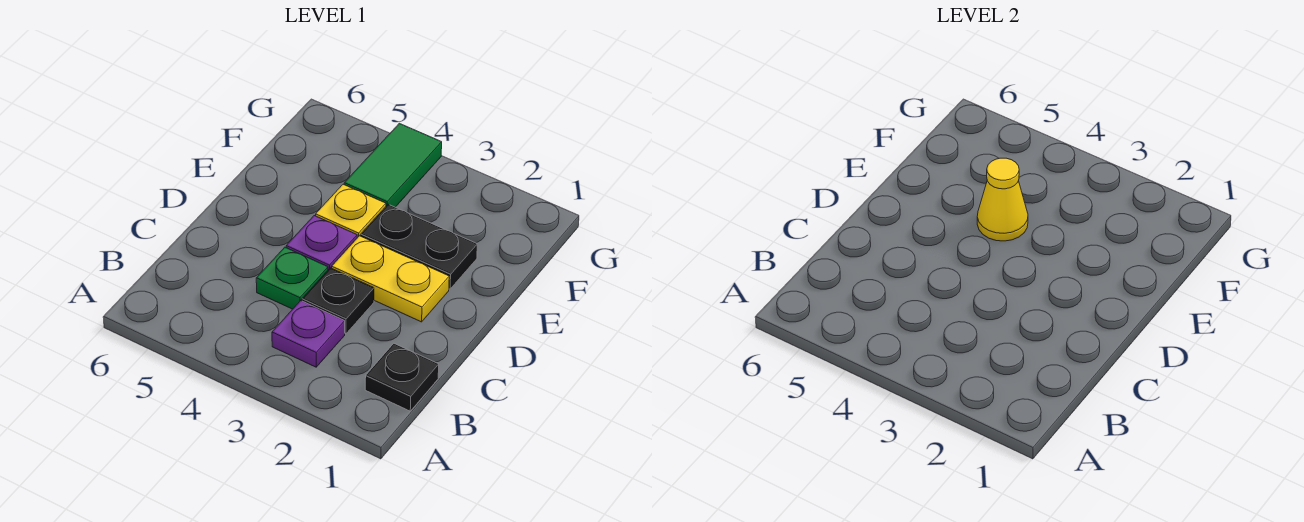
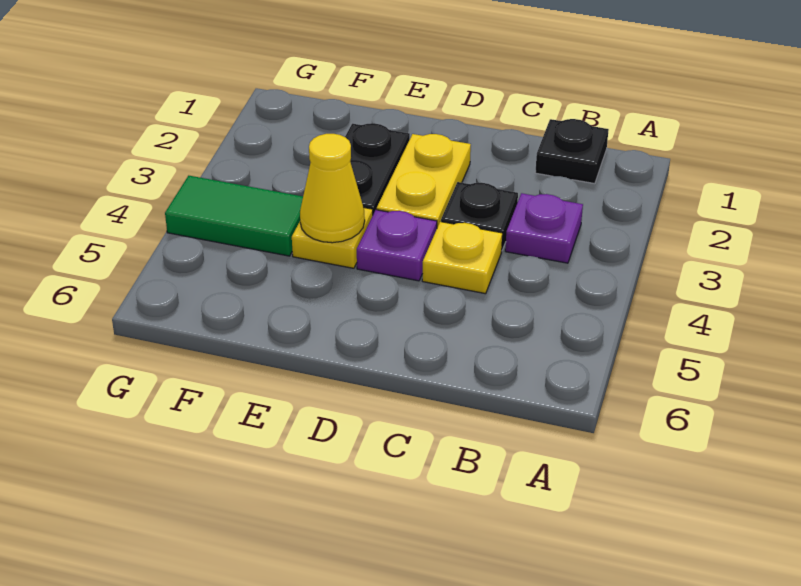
green 1x1 plate [256,247,328,309] -> yellow 1x1 plate [422,222,502,294]

